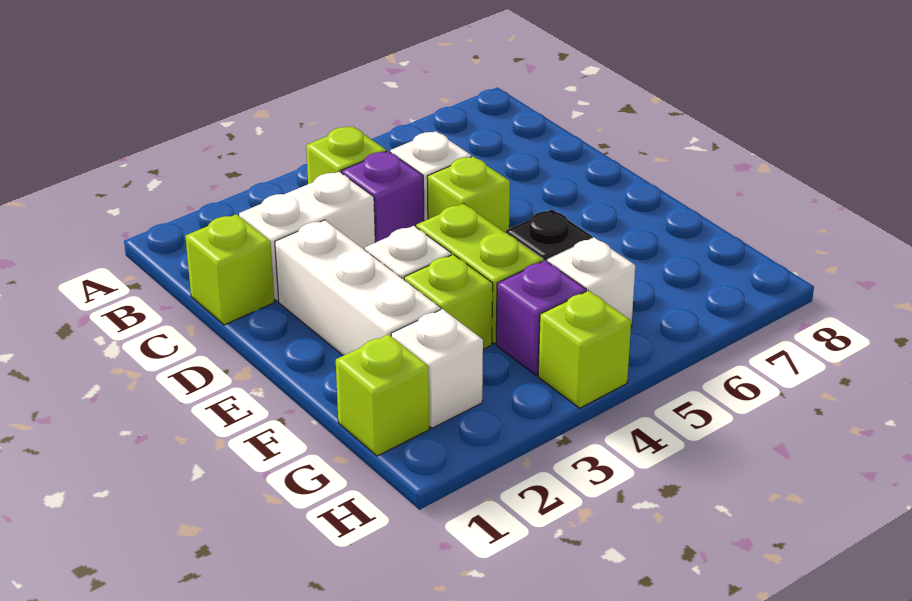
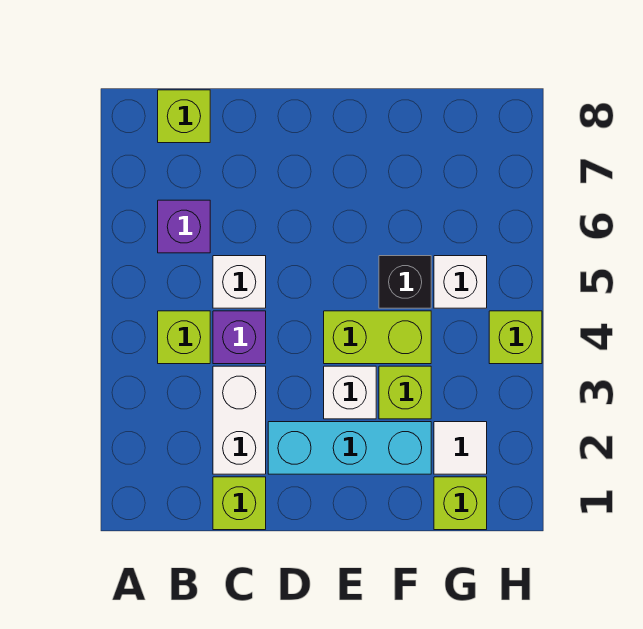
white 1x3 brick [275,220,440,356] -> cyan 1x3 brick [268,422,431,474]
lime 1x1 brick [427,156,510,233] -> lime 1x1 brick moved to [158,90,210,143]
white 1x1 brick [391,309,483,428] -> white 1x1 tile [434,422,487,474]
purple 1x1 brick [496,261,586,375] -> purple 1x1 brick moved to [158,200,210,253]

